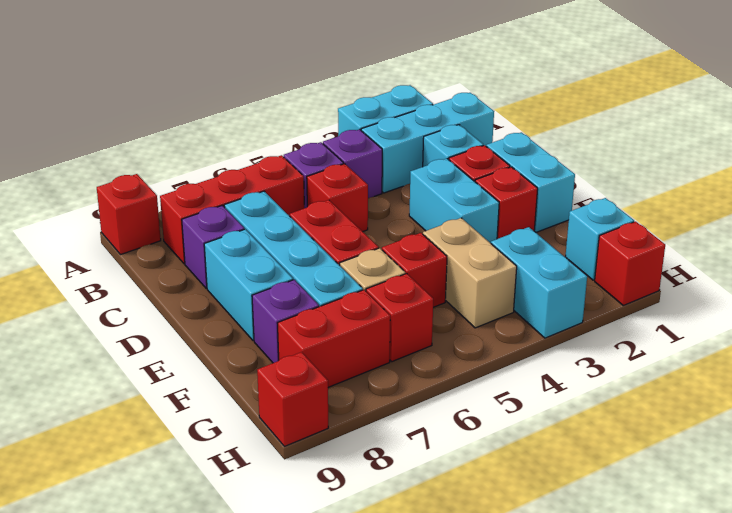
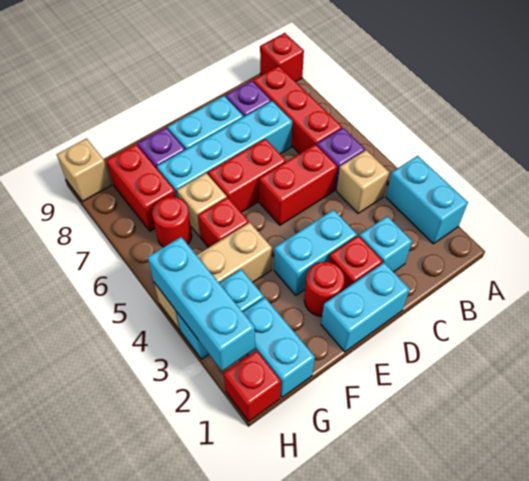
cyan 1x3 brick [361,93,494,193] -> cyan 1x3 brick moved to [148,237,255,371]
purple 1x1 brick [323,129,382,198] -> tan 1x1 brick [336,150,389,213]
red 1x1 brick [307,164,368,232] -> red 1x2 brick [259,144,337,225]
red 1x1 brick [475,167,538,239] -> red 1x1 round brick [304,262,345,316]
tan 1x2 brick [423,218,517,328] -> tan 1x3 brick [154,222,272,330]
cyan 1x1 brick [565,198,634,280] -> cyan 1x2 brick [243,298,315,397]
red 1x1 brick [366,274,433,362] -> red 1x1 round brick [152,197,192,247]
red 1x1 brick [257,352,328,446] -> tan 1x1 brick [57,138,111,201]

